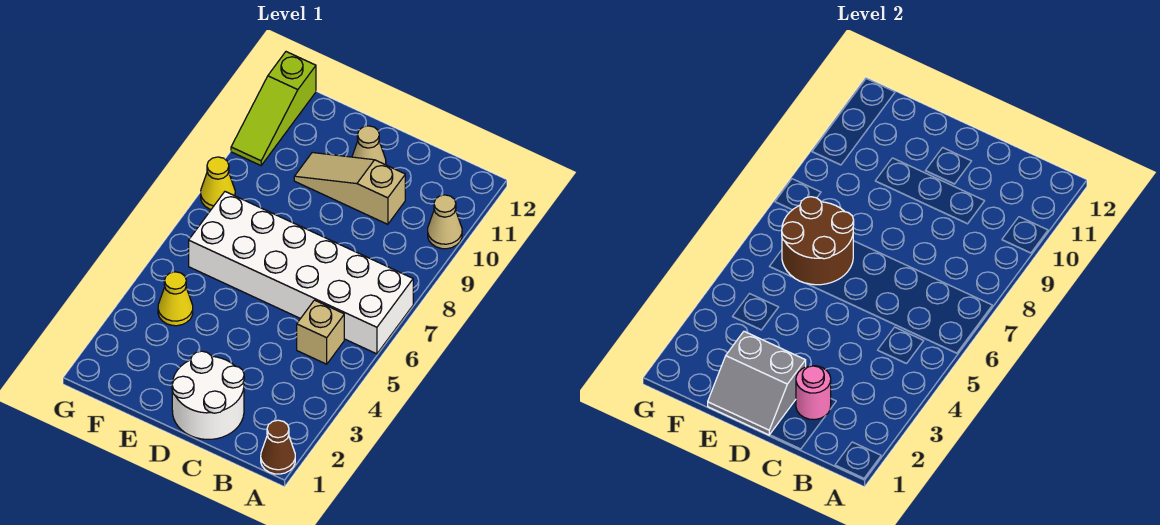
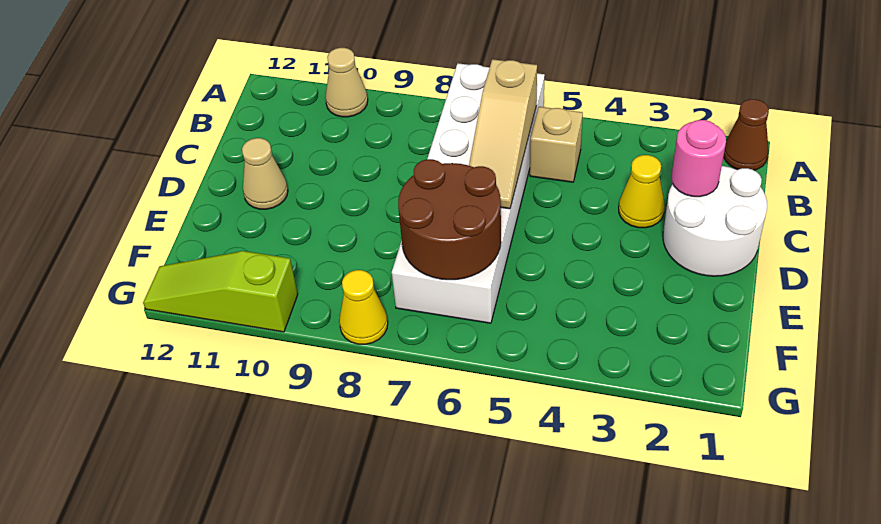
tan 1x3 slope [294,153,405,224] -> tan 1x3 slope moved to [469,59,537,209]
grey 2x2 slope [708,331,806,435] -> none
yellow 1x1 cone [158,272,193,326] -> yellow 1x1 cone moved to [619,155,665,228]
lime 1x3 slope [231,52,316,166] -> lime 1x3 slope turned to [143,251,298,332]

